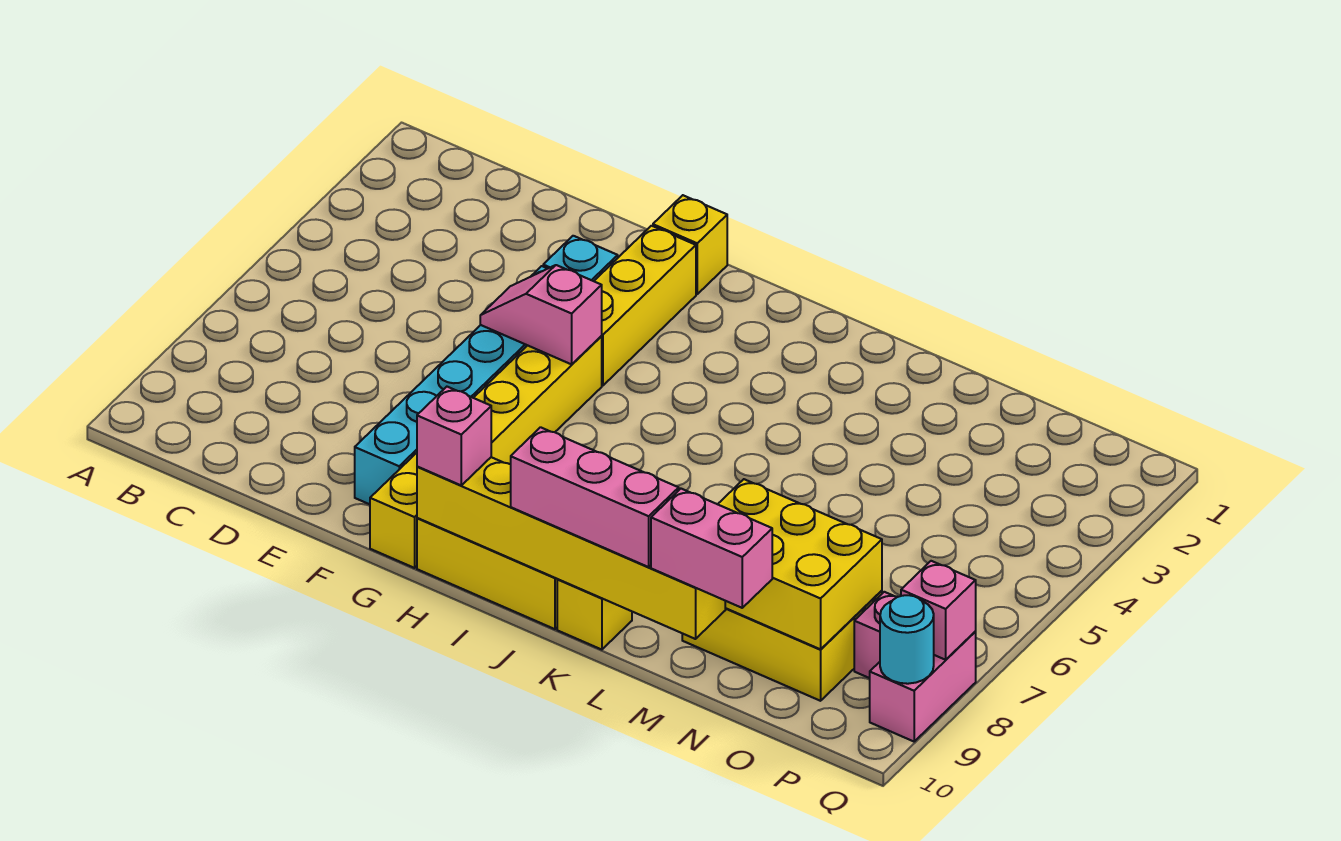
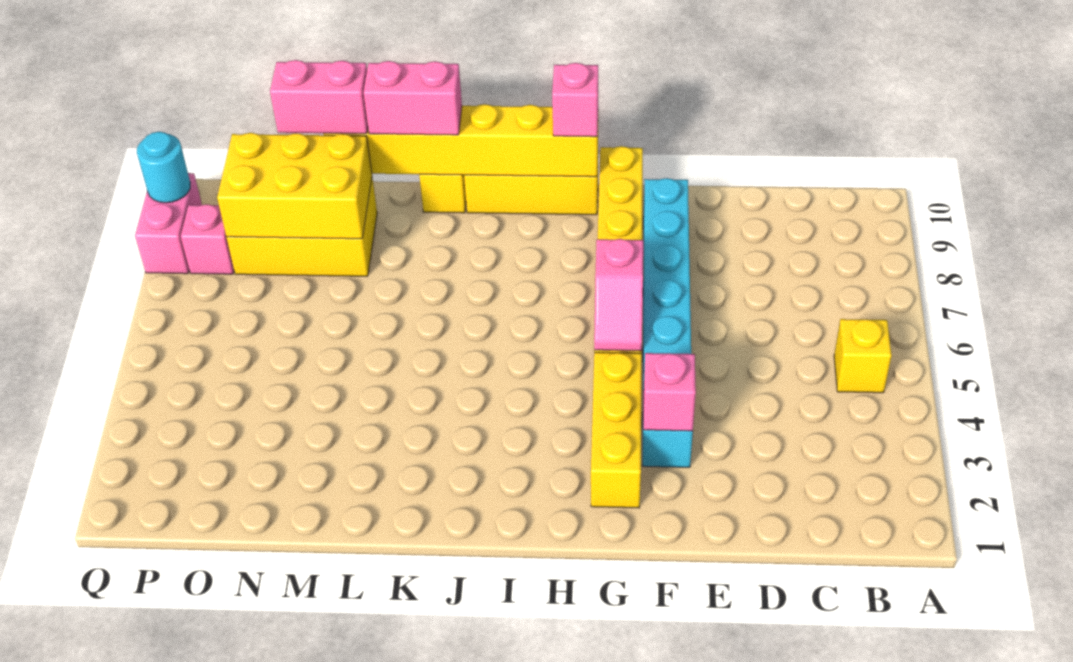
pink 1x2 slope [480,265,602,364] -> pink 1x2 slope turned to [594,239,643,351]
yellow 1x1 brick [653,195,727,294] -> yellow 1x1 brick moved to [834,319,892,393]
pink 1x3 brick [511,427,679,567] -> pink 1x2 brick [364,61,462,135]
pink 1x1 brick [901,561,976,660] -> pink 1x1 brick moved to [643,353,696,431]

